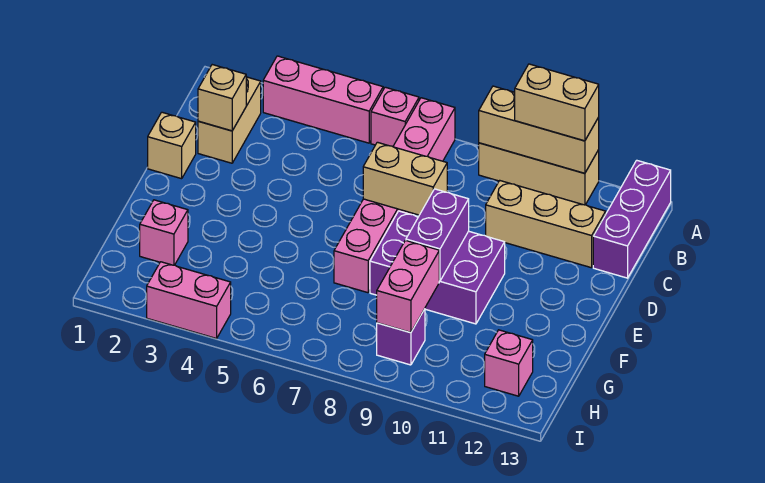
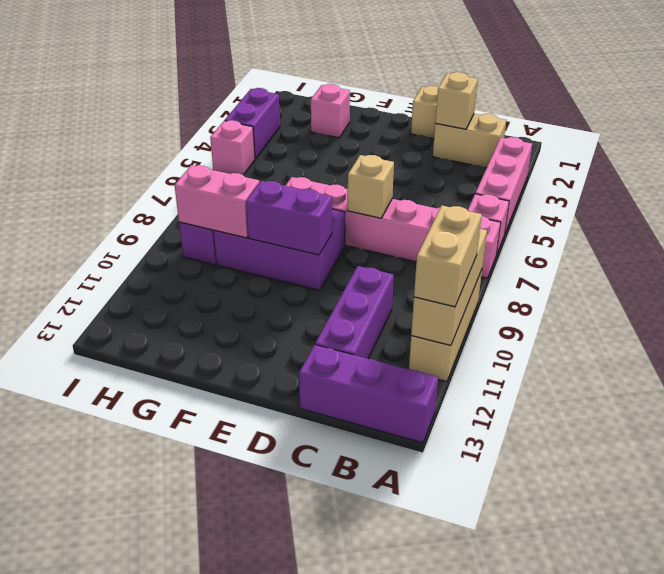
tan 1x3 brick [486,181,606,268] -> purple 1x3 brick [315,266,394,359]
tan 1x2 brick [363,142,447,215] -> tan 1x1 brick [347,155,394,218]
purple 2x3 brick [370,211,505,324] -> purple 2x3 brick turned to [214,209,345,290]
pink 1x1 brick [485,330,533,396] -> pink 1x1 brick moved to [210,120,255,175]
pink 1x2 brick [147,262,231,338] -> purple 1x2 brick [225,88,280,159]

